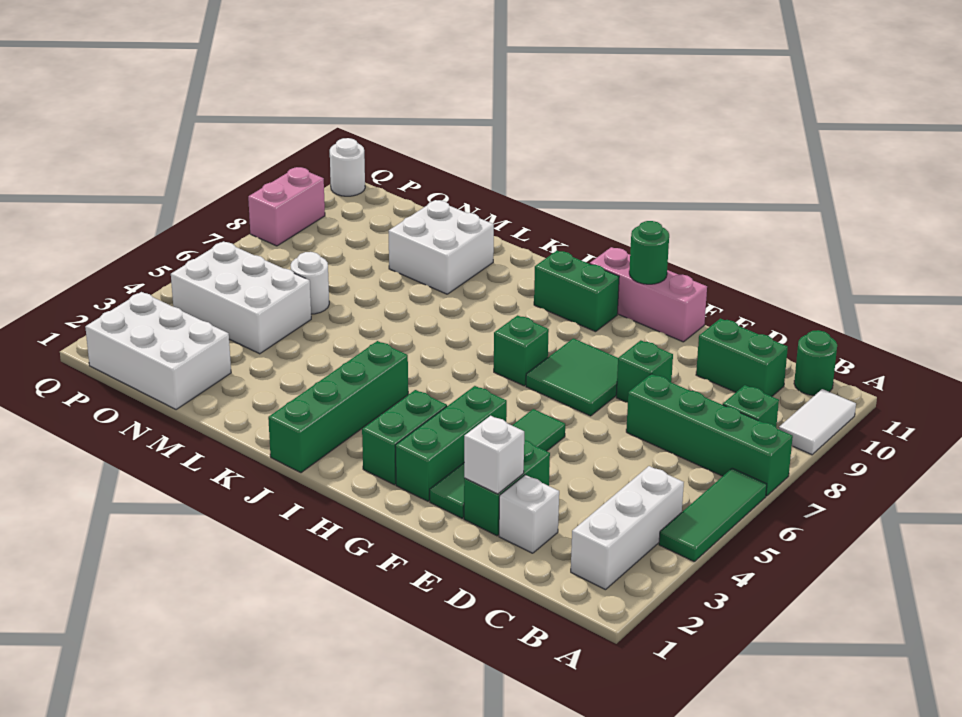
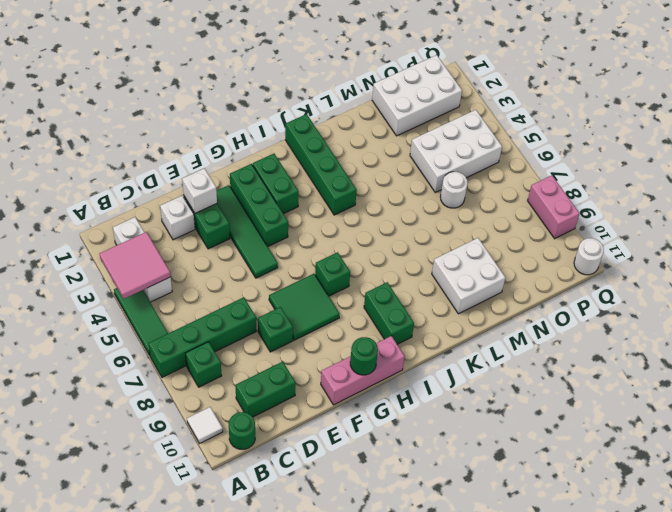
none -> pink 2x2 tile [100,232,171,299]
white 1x2 tile [779,389,856,455] -> white 1x1 tile [187,407,223,444]
green 1x2 brick [534,251,619,332] -> green 1x2 brick turned to [364,282,414,344]

